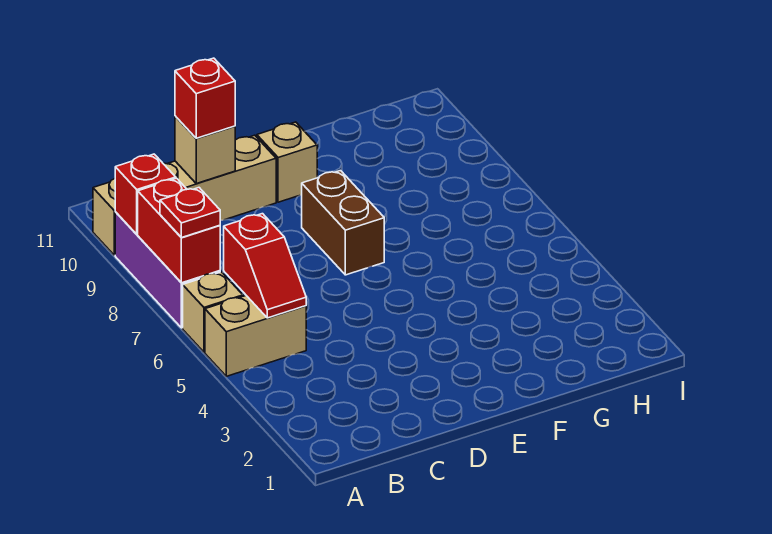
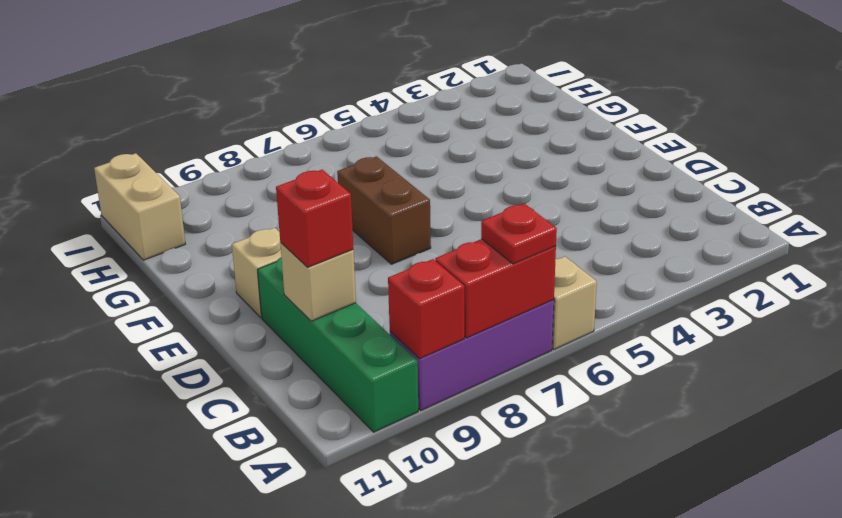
tan 1x2 brick [205,296,306,376] -> tan 1x2 brick moved to [94,153,185,260]
tan 1x4 brick [93,135,276,255] -> green 1x4 brick [258,258,418,432]
red 1x2 slope [224,214,306,318] -> none
brown 1x2 brick [302,171,384,275] -> brown 1x2 brick turned to [337,157,431,264]

